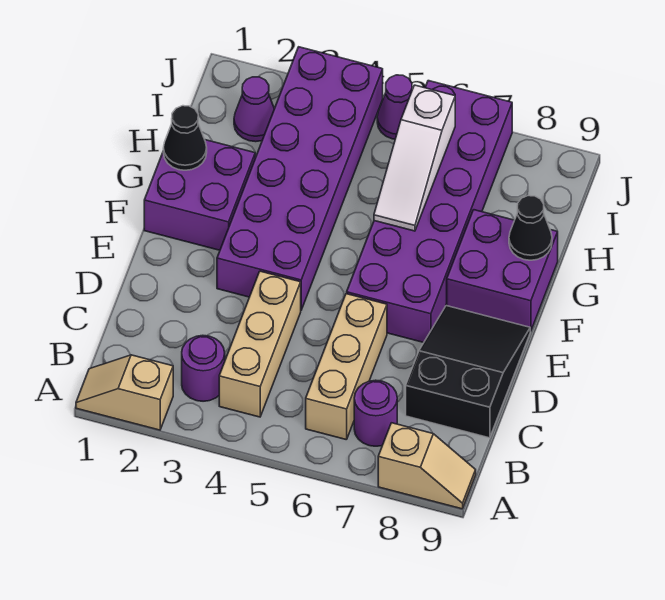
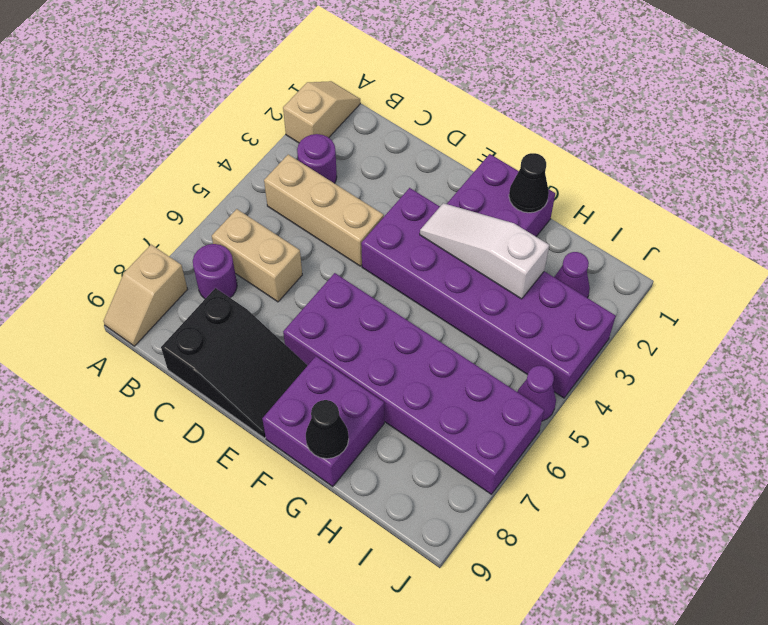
tan 1x3 brick [306,294,387,440] -> tan 1x2 brick [212,209,302,302]
white 1x3 slope [374,85,455,231] -> white 1x3 slope moved to [420,203,549,299]

